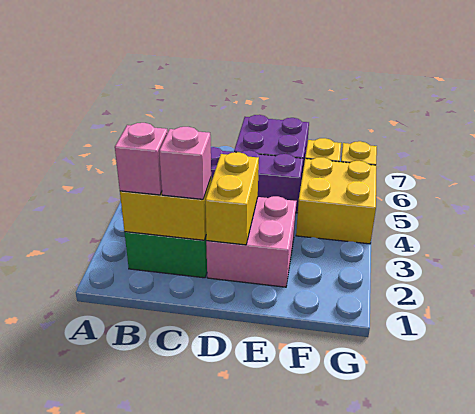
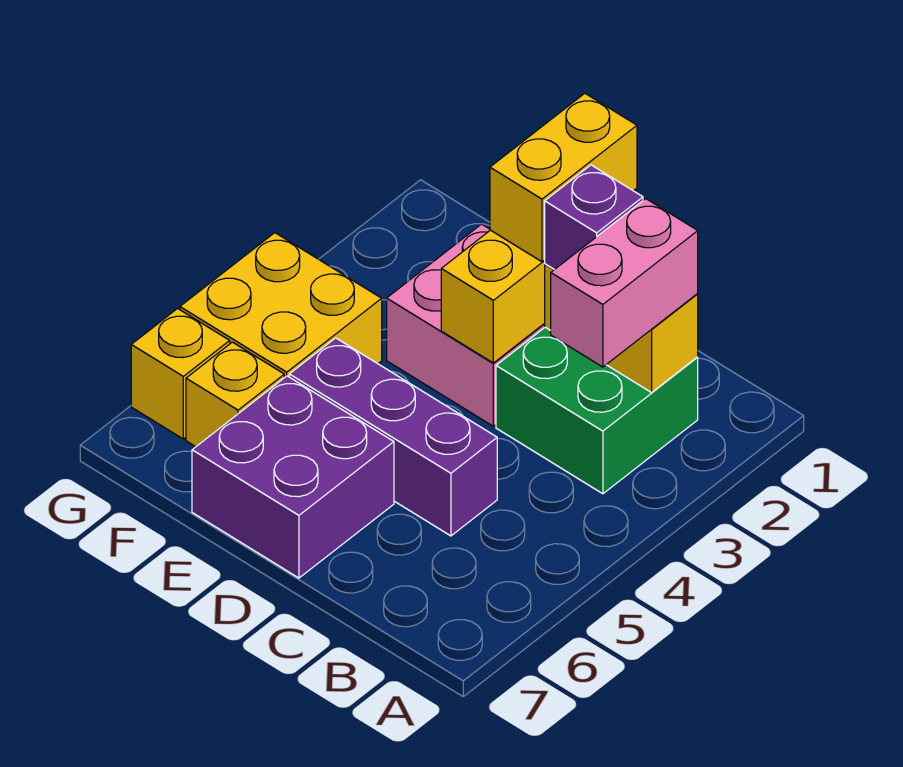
pink 1x1 brick [115,123,168,195] -> pink 1x2 brick [551,199,698,367]
pink 1x1 brick [159,127,211,199] -> purple 1x1 brick [545,165,643,270]
none -> yellow 1x2 brick [490,93,637,262]

